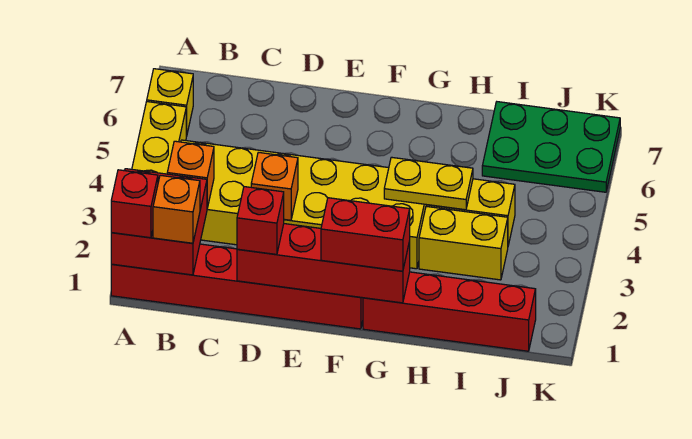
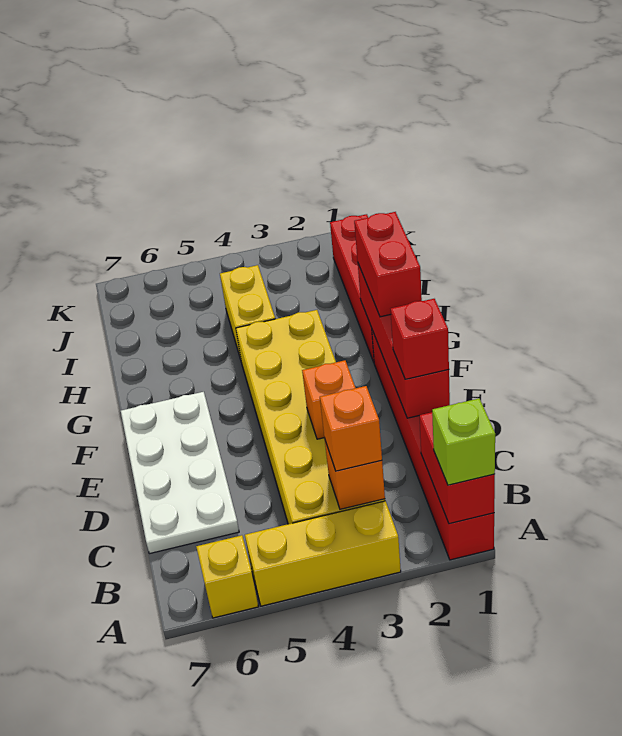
red 2x2 brick [111,169,207,275] -> red 1x2 brick [419,412,495,524]
red 1x1 brick [111,170,158,238] -> lime 1x1 brick [432,399,495,485]
orange 1x1 brick [153,175,200,243] -> orange 1x1 brick moved to [320,386,382,471]
none -> white 2x4 plate [121,392,239,554]
yellow 1x2 plate [384,157,473,210] -> none
yellow 1x2 brick [419,206,508,280] -> none
green 2x3 plate [482,102,620,192] -> none

